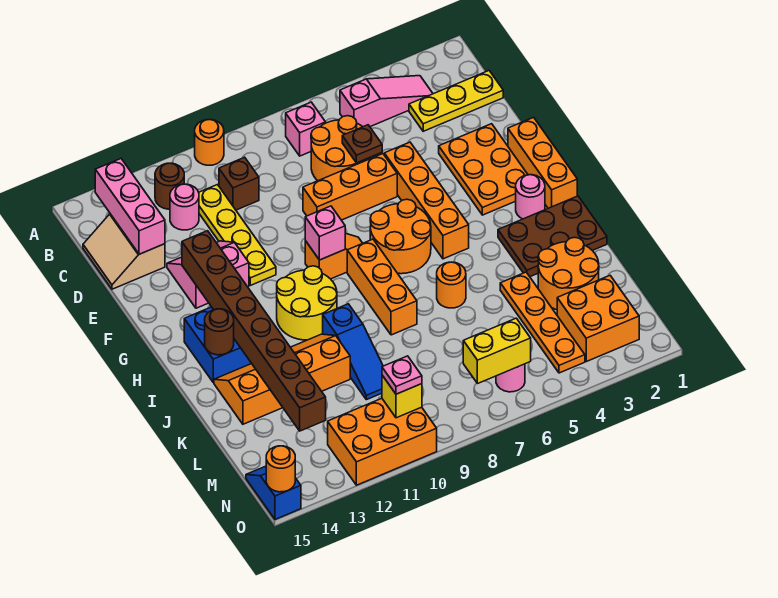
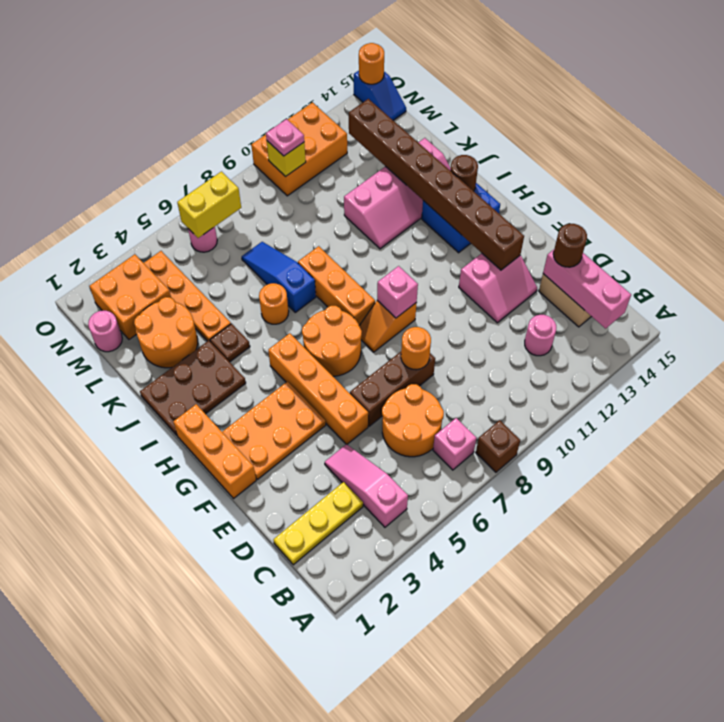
orange 1x1 round brick [195,120,224,165] -> orange 1x1 round brick moved to [401,327,431,370]
pink 1x3 slope [340,76,433,127] -> pink 1x3 slope turned to [325,444,408,527]
brown 1x1 round brick [155,163,184,209] -> brown 1x1 round brick moved to [553,224,587,267]
brown 1x1 brick [219,157,259,210] -> brown 1x1 brick moved to [476,420,520,472]
yellow 1x4 plate [199,185,276,285] -> none
brown 1x1 plate [342,125,382,163] -> brown 1x1 plate moved to [210,324,250,362]
orange 2x3 plate [439,124,528,215] -> orange 2x3 plate turned to [222,382,326,479]
orange 1x3 brick [303,154,397,220] -> brown 1x3 brick [350,352,435,426]
pink 1x1 round brick [516,175,545,219] -> pink 1x1 round brick moved to [88,311,122,352]
yellow 2x2 round brick [277,266,337,340] -> none
blue 1x3 slope [323,304,383,400] -> blue 1x3 slope moved to [242,242,316,312]
orange 2x4 slope [214,334,350,424] -> pink 2x4 slope [344,138,451,249]

